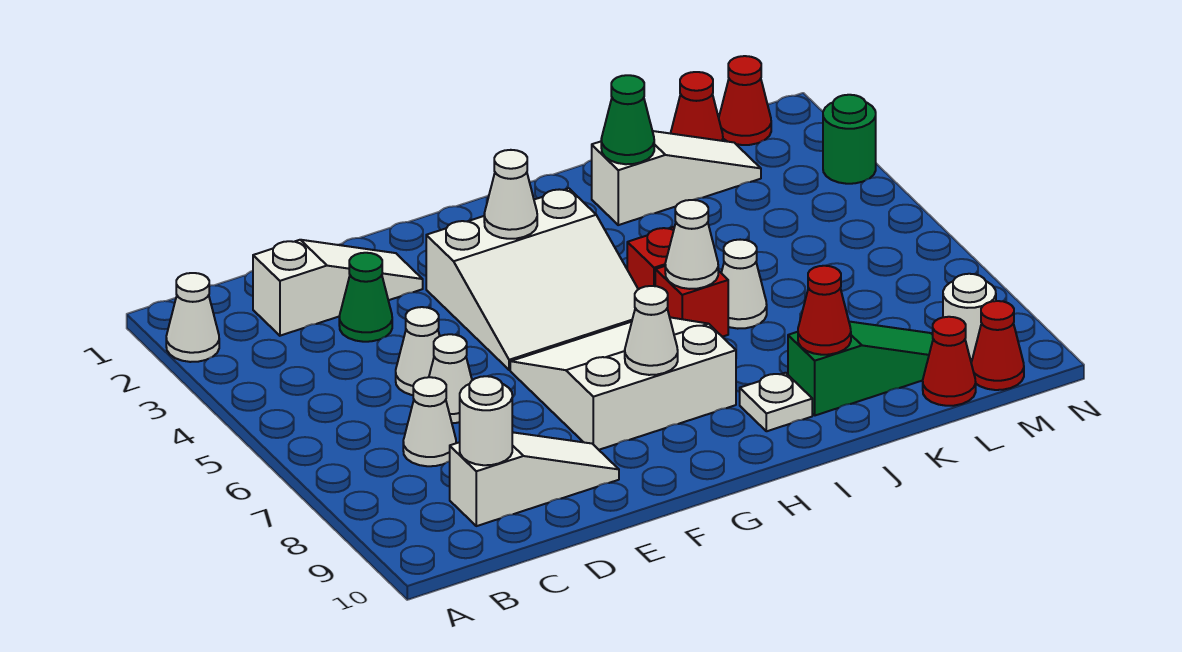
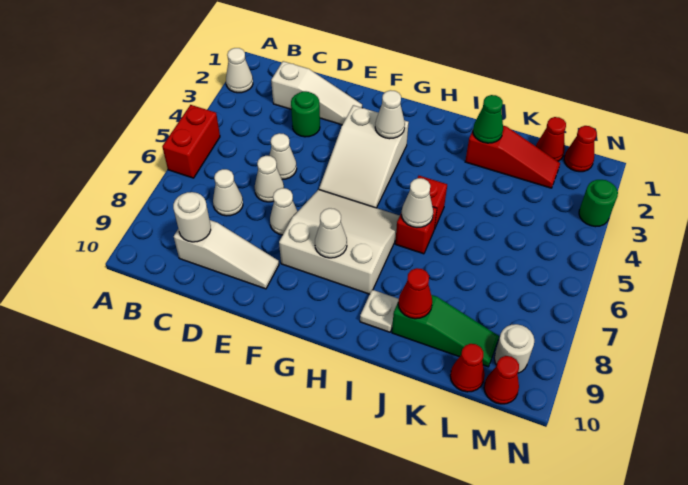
none -> red 1x2 brick [162,105,220,178]
green 1x1 cone [339,253,392,342] -> green 1x1 round brick [291,91,320,137]
white 3x3 slope [426,188,638,370] -> white 2x3 slope [319,105,409,208]
white 1x3 slope [592,131,761,225] -> red 1x3 slope [465,126,560,188]
white 1x1 cone [721,240,767,329] -> white 1x1 cone moved to [270,188,298,235]

